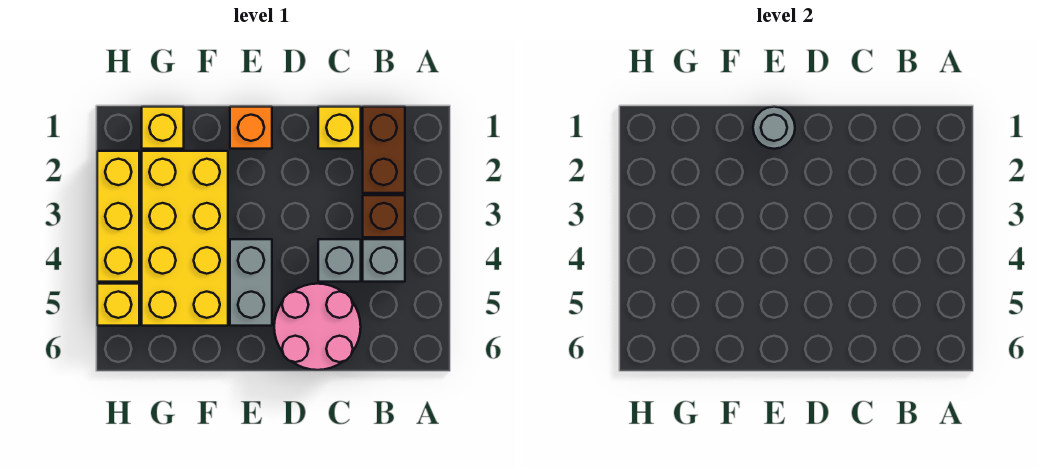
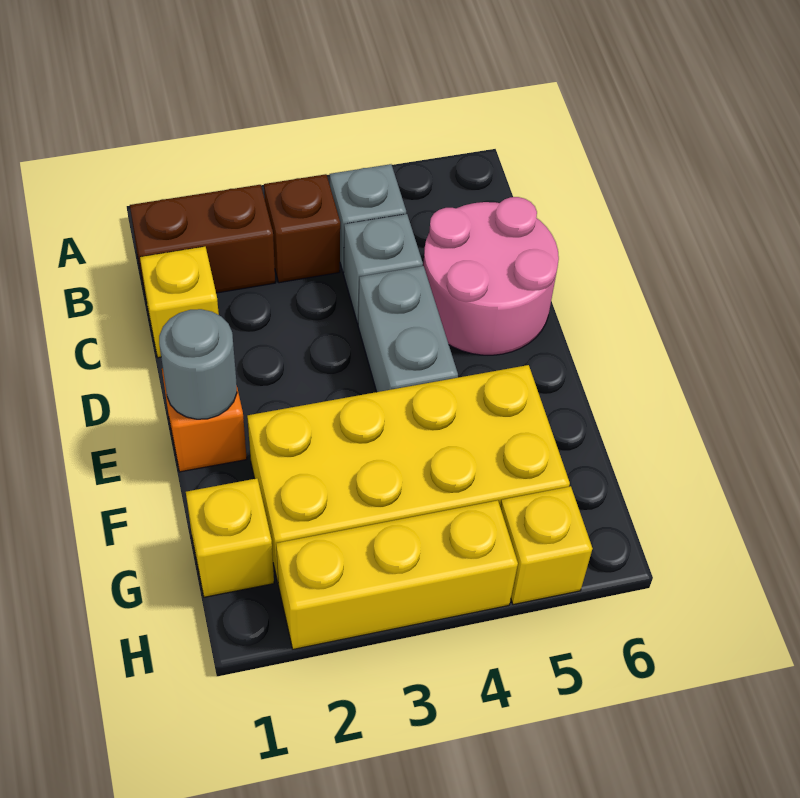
grey 1x2 brick [230,239,272,326] -> grey 1x2 brick turned to [358,266,458,392]

